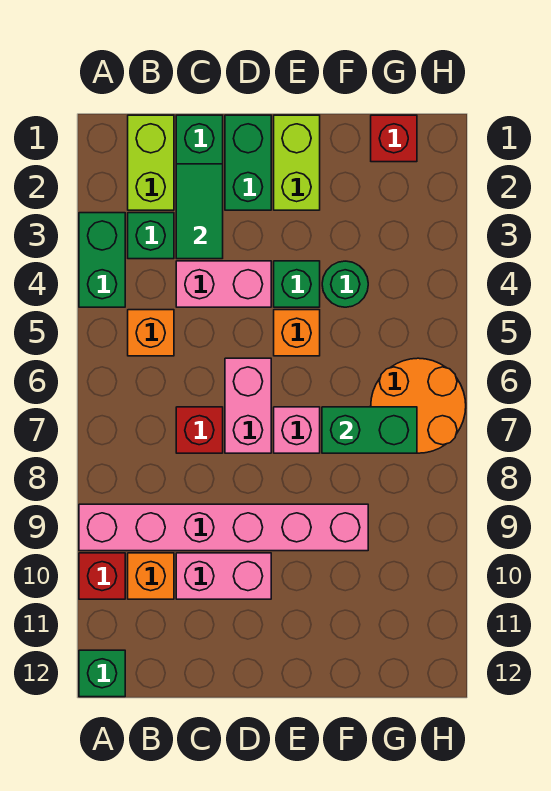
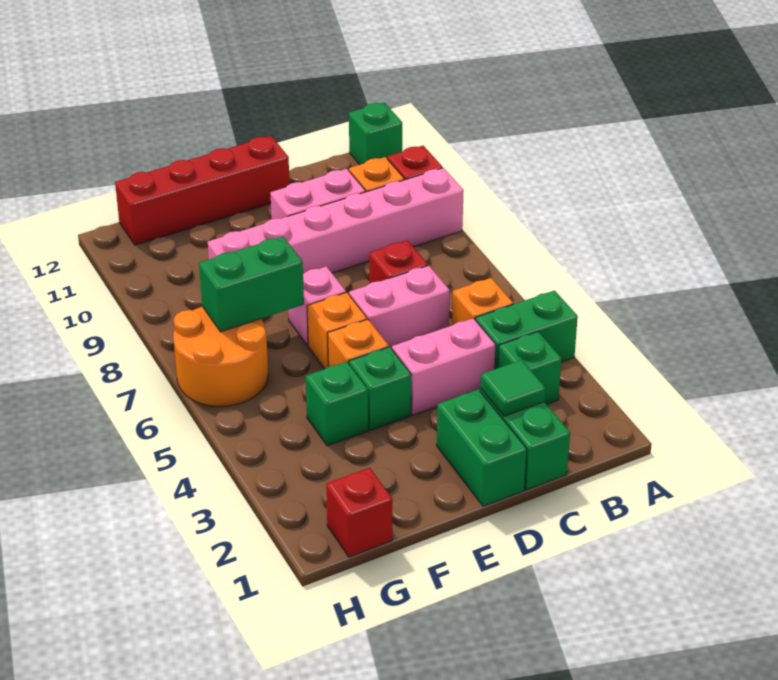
green 1x2 brick [79,213,125,307] -> green 1x2 brick turned to [475,291,578,369]
lime 1x2 brick [128,115,174,210] -> none
green 1x2 tile [176,164,223,259] -> green 1x1 tile [481,360,546,416]
pink 1x2 brick [225,358,271,453] -> pink 1x2 brick turned to [349,265,450,349]
none -> red 1x4 brick [115,136,290,245]
lime 1x2 brick [274,115,320,210] -> none
none -> orange 1x1 brick [307,293,367,369]
green 1x1 round brick [322,261,368,307] -> green 1x1 brick [306,362,368,446]

